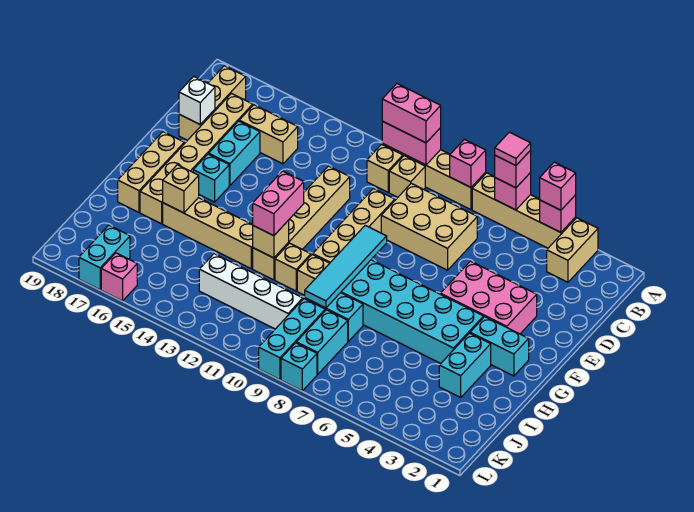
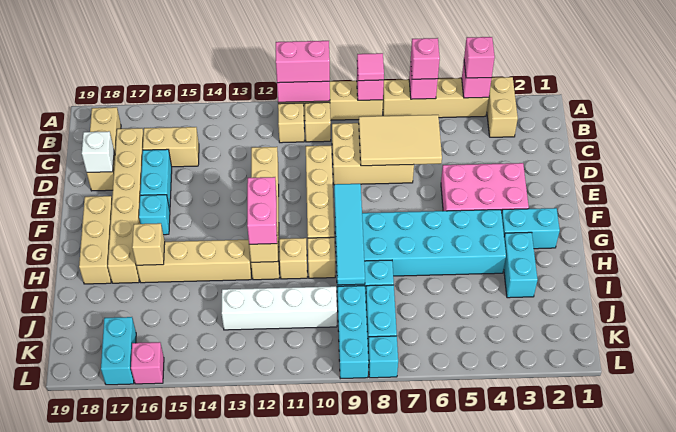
pink 1x1 tile [495,132,531,166] -> pink 1x1 tile moved to [357,53,384,81]
none -> tan 2x3 tile [359,115,442,166]

